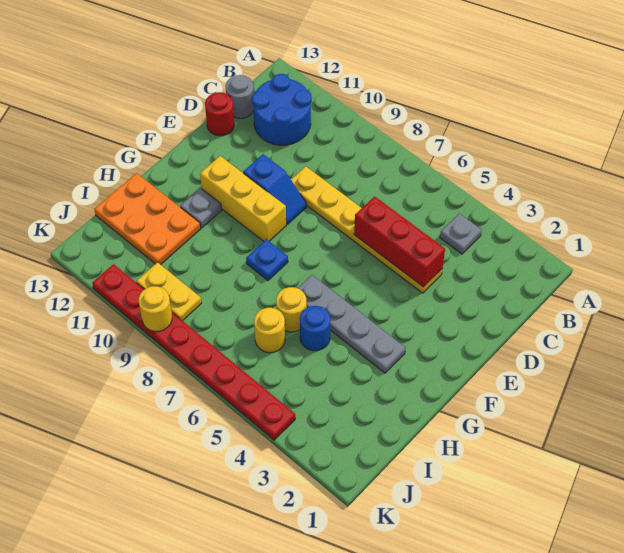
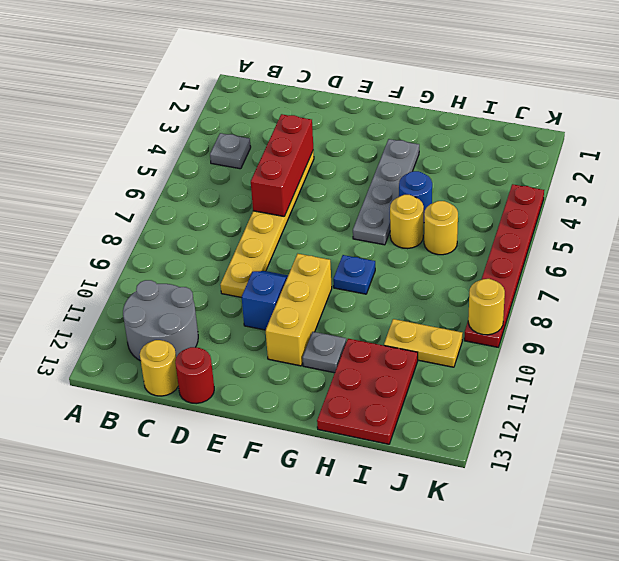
blue 2x2 round brick [252,74,312,145] -> grey 2x2 round brick [123,280,198,361]
grey 1x1 round brick [226,75,254,118] -> yellow 1x1 round brick [140,340,178,396]
orange 2x3 plate [94,173,201,265] -> red 2x3 plate [317,339,418,444]
yellow 1x2 plate [136,262,201,321] -> yellow 1x2 plate turned to [384,319,462,367]
red 1x8 plate [92,264,295,440] -> red 1x6 plate [464,184,544,347]

